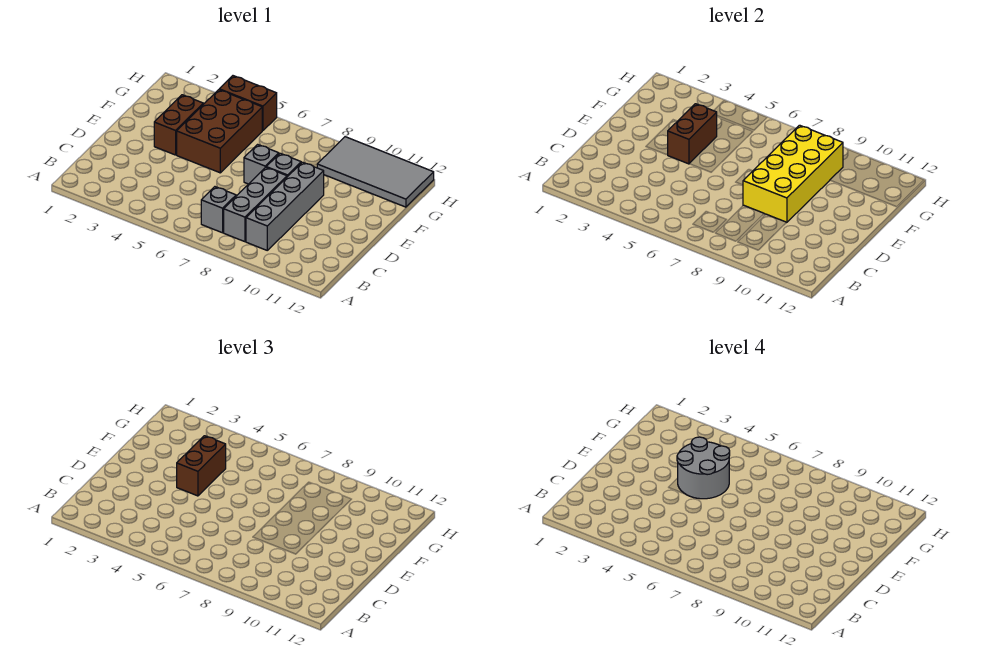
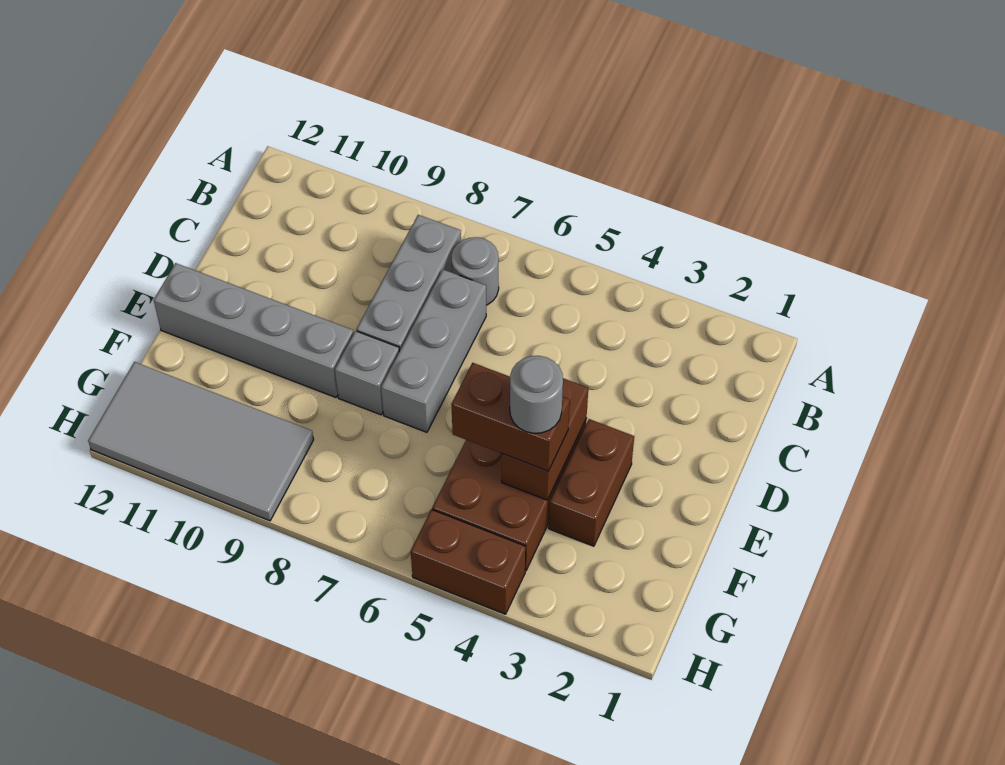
grey 1x1 brick [201,187,236,233] -> grey 1x1 round brick [451,237,499,305]
grey 1x4 brick [246,162,324,250] -> grey 1x4 brick turned to [154,263,354,397]
yellow 2x4 brick [743,125,843,223] -> none
brown 1x2 brick [177,436,226,496] -> brown 1x2 brick turned to [451,363,570,471]
grey 2x2 round brick [677,437,730,499] -> grey 1x1 round brick [510,356,563,433]
grey 1x1 brick [244,144,279,184] -> grey 1x3 brick [381,270,486,432]

